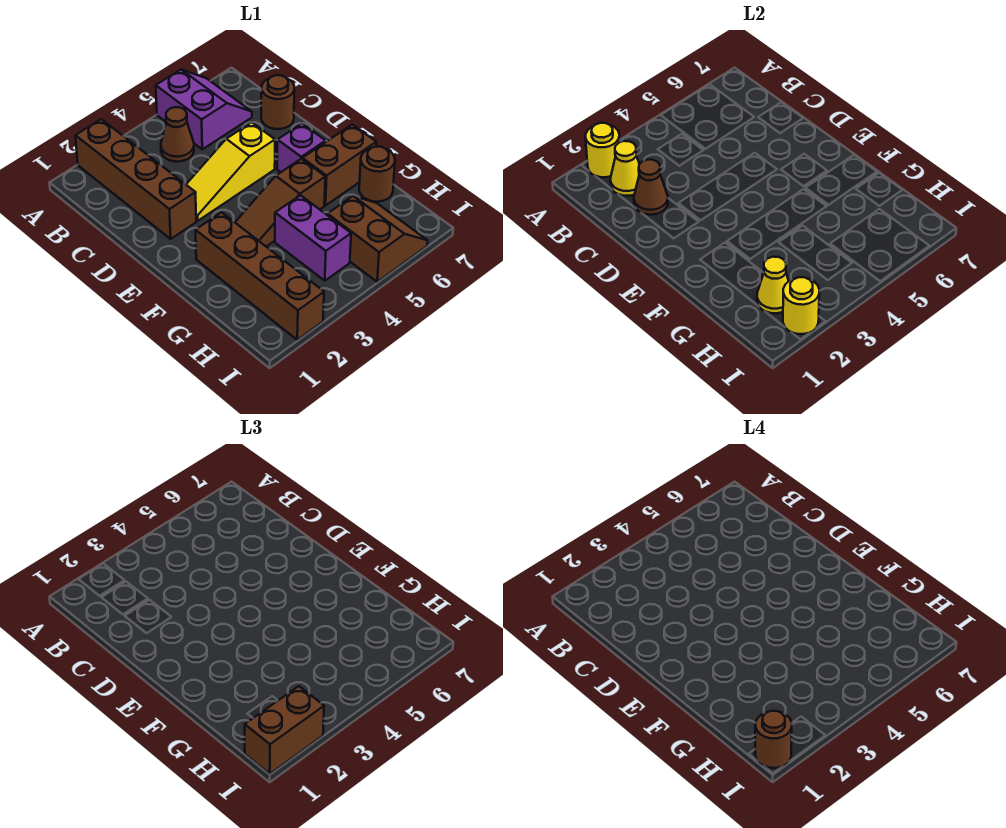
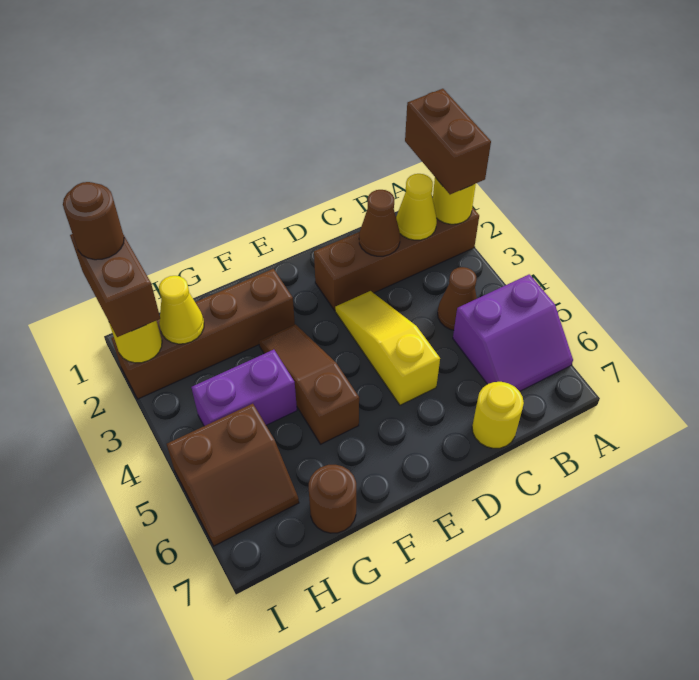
brown 1x1 round brick [261,75,294,129] -> yellow 1x1 round brick [472,382,524,448]
purple 1x1 brick [277,124,326,172] -> none
brown 1x2 brick [302,125,376,205] -> brown 1x2 brick moved to [405,89,491,194]

